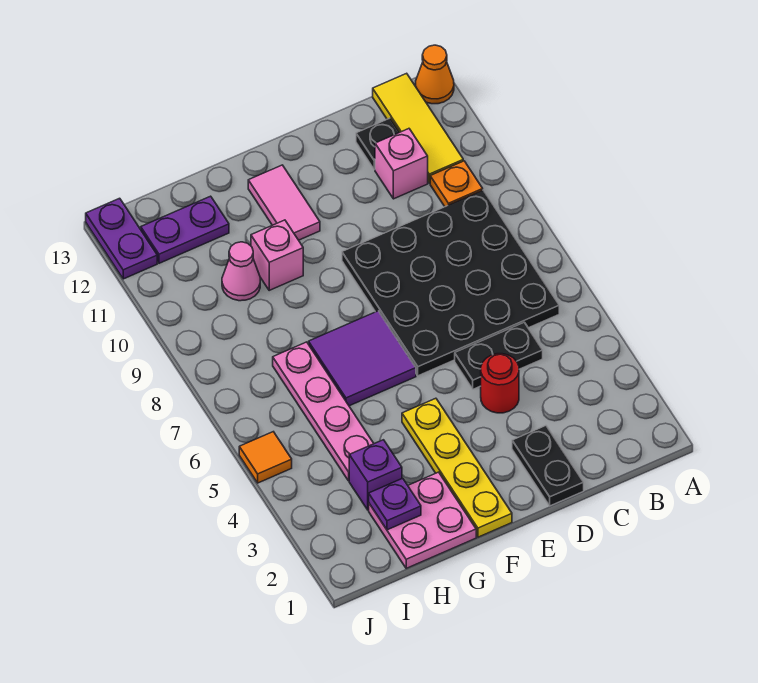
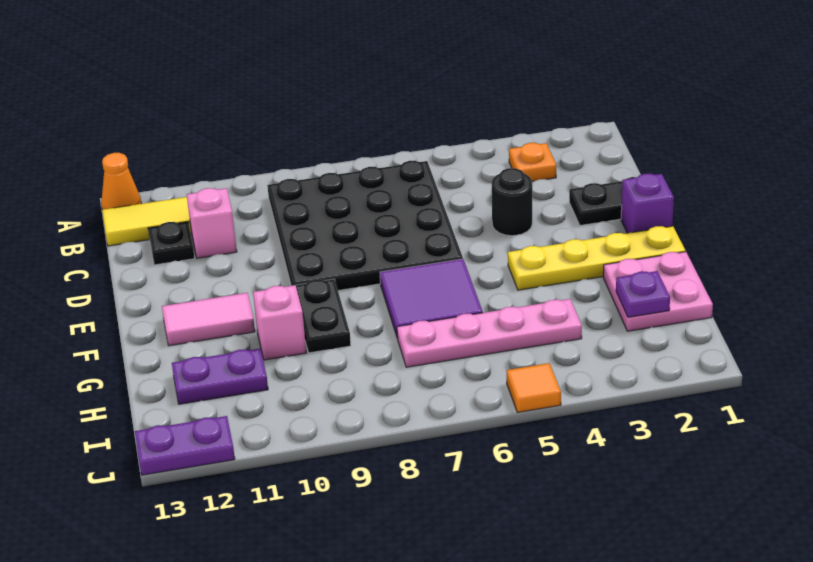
orange 1x1 plate [430,161,483,207] -> orange 1x1 plate moved to [509,143,556,181]
black 1x2 plate [455,322,543,389] -> black 1x2 plate moved to [296,279,351,353]
red 1x1 round brick [481,354,519,413] -> black 1x1 round brick [492,168,532,236]
purple 1x1 brick [349,440,402,510] -> purple 1x1 brick moved to [621,174,674,233]
pink 1x1 cone [222,242,260,301] -> none
purple 1x2 plate [141,196,229,263] -> purple 1x2 plate turned to [172,349,268,404]

